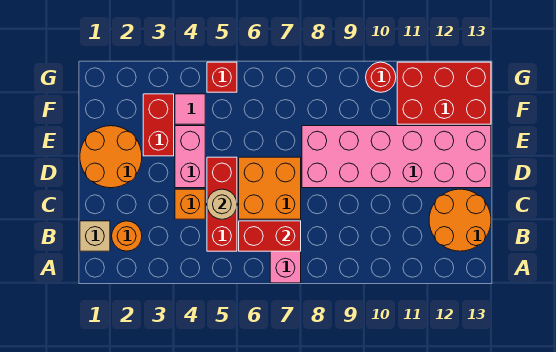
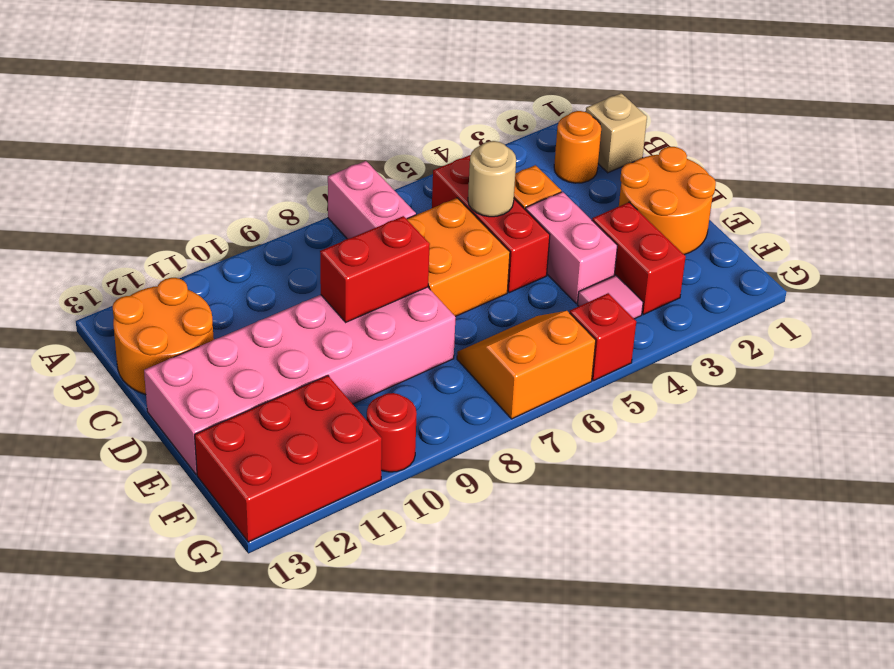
red 1x2 brick [239,221,301,251] -> red 1x2 brick moved to [320,216,430,322]
none -> orange 2x2 slope [457,311,596,419]

